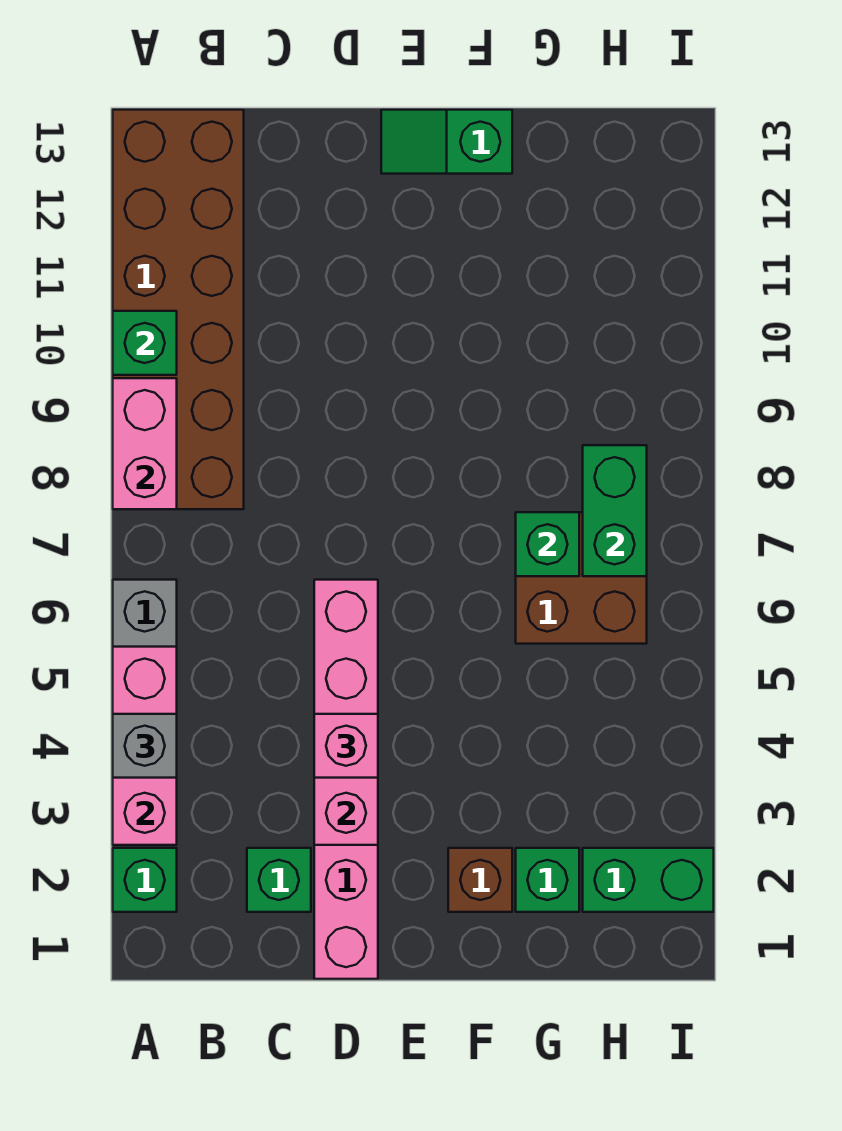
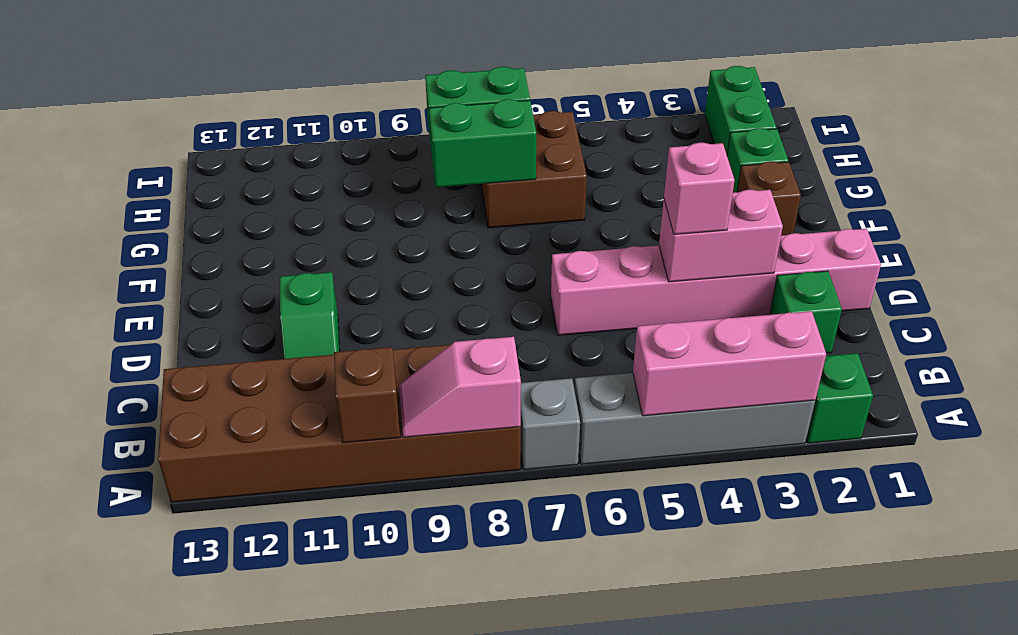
grey 1x1 brick [113,714,177,778] -> grey 1x1 brick moved to [521,378,580,470]
pink 1x2 brick [113,378,177,509] -> pink 1x2 slope [399,337,521,437]
green 1x1 brick [113,311,177,375] -> brown 1x1 brick [334,347,400,443]
green 1x2 slope [381,110,512,174] -> green 1x2 slope moved to [280,272,340,359]
green 1x1 brick [516,512,579,576] -> green 1x2 brick [429,99,536,187]

